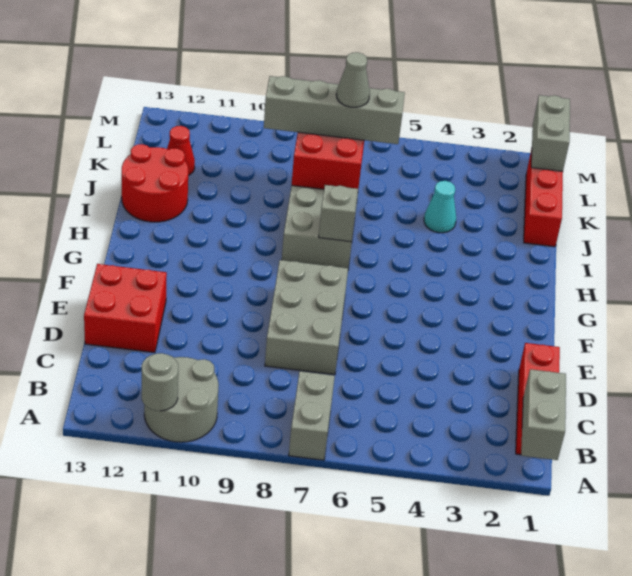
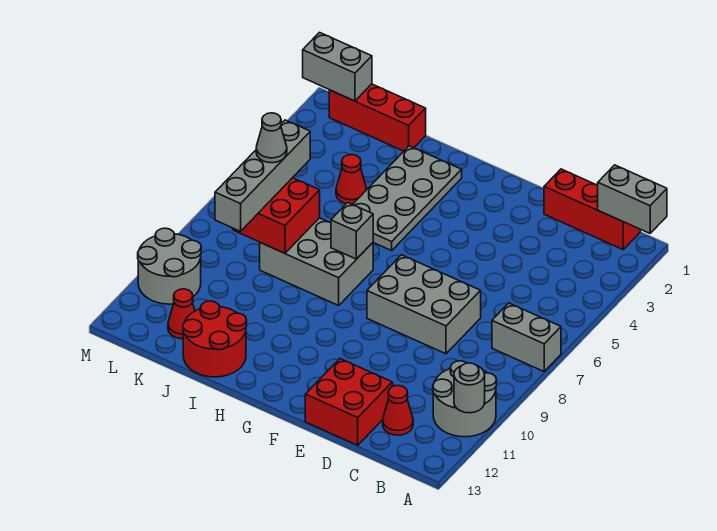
none -> red 1x1 cone [383,385,413,435]
none -> grey 2x4 plate [353,146,462,251]
cyan 1x1 cone [424,181,456,233] -> red 1x1 cone [336,155,367,204]
none -> grey 2x2 round brick [138,228,201,304]

